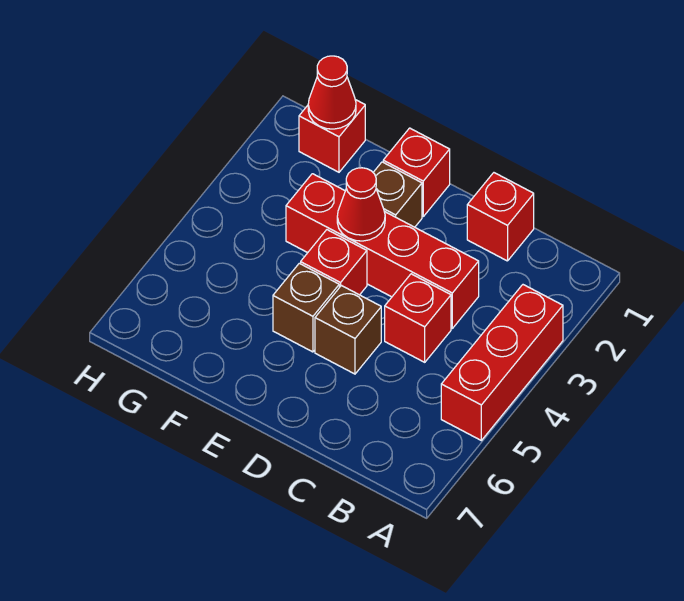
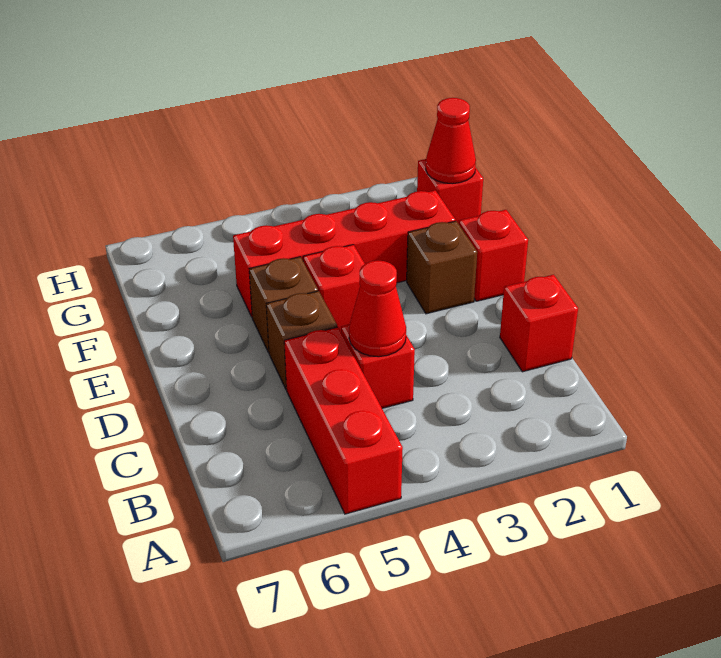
red 1x3 brick [441,285,563,440] -> red 1x3 brick turned to [284,327,403,514]
red 1x4 brick [286,174,479,328] -> red 1x4 brick turned to [233,190,455,317]
red 1x1 cone [337,168,385,241] -> red 1x1 cone moved to [349,260,406,357]

